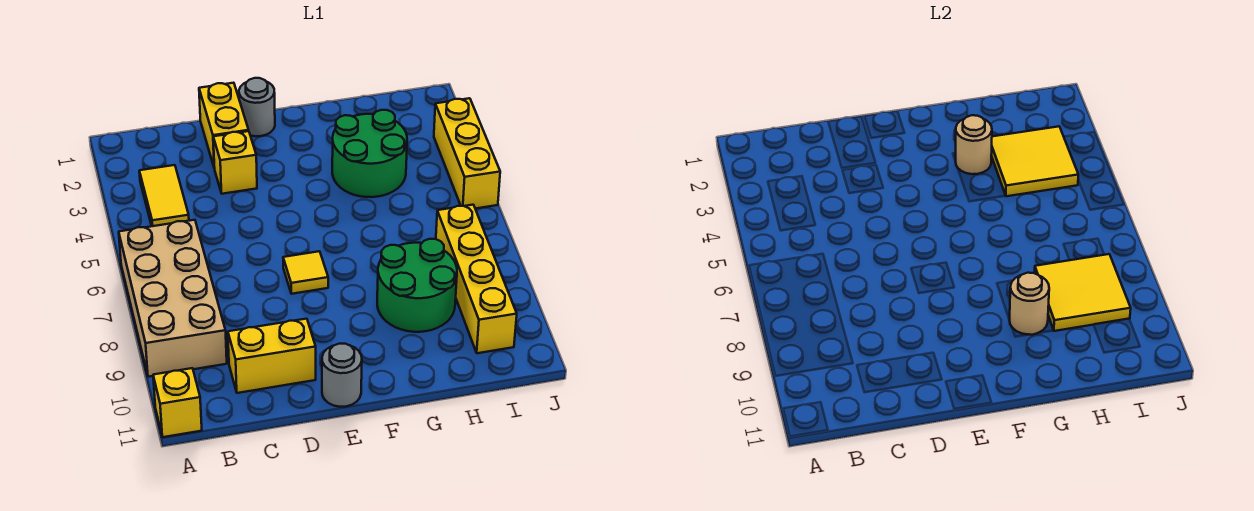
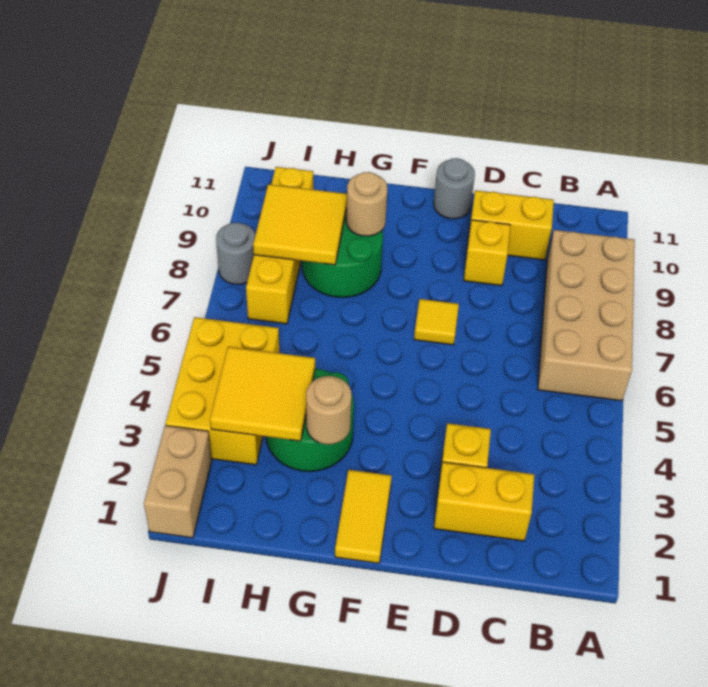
yellow 1x1 brick [153,368,202,437] -> yellow 1x1 brick moved to [464,220,510,286]
yellow 1x2 tile [139,165,189,226] -> yellow 1x2 tile moved to [335,470,392,563]
yellow 1x2 brick [199,83,249,166] -> yellow 1x2 brick turned to [434,462,534,541]
grey 1x1 round brick [239,78,275,136] -> grey 1x1 round brick moved to [216,222,256,284]
none -> tan 1x2 brick [144,426,212,538]
yellow 1x3 brick [434,98,500,209] -> yellow 2x3 brick [166,317,279,465]

